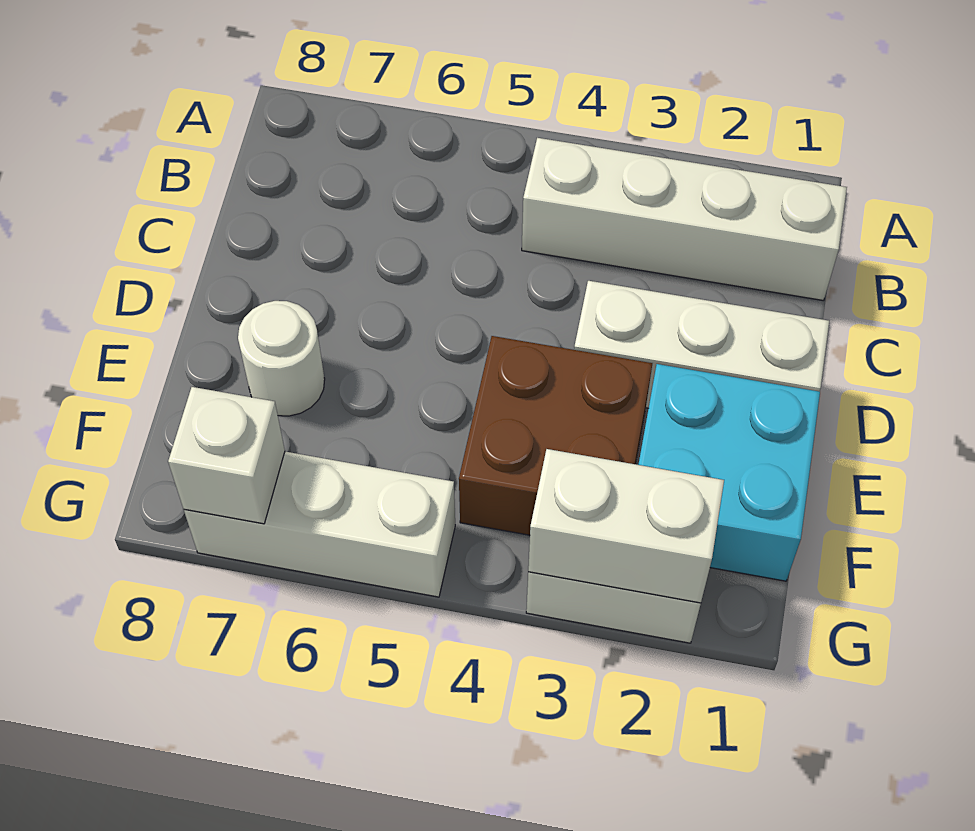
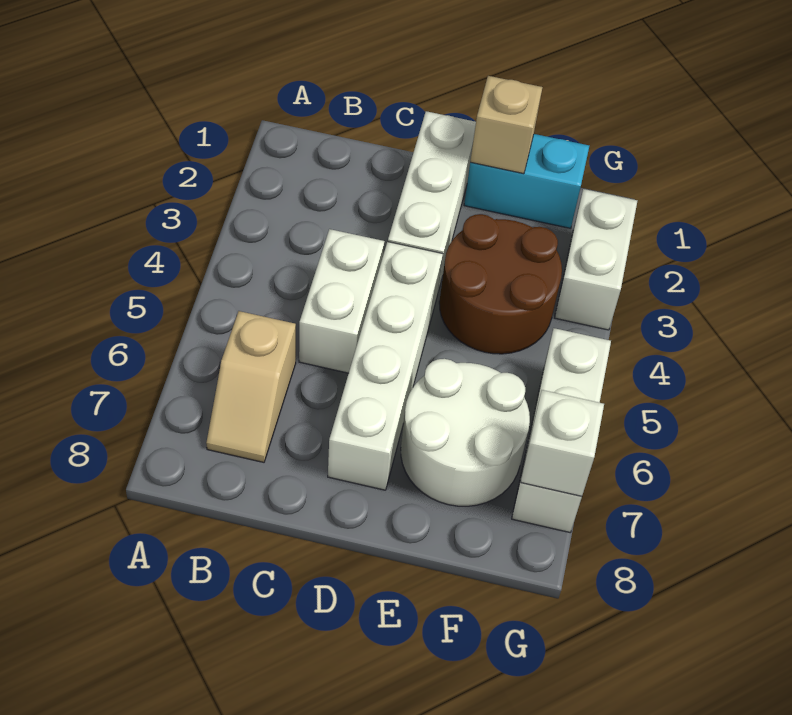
white 1x4 brick [522,138,847,301] -> white 1x4 brick moved to [328,242,443,490]
none -> tan 1x2 slope [206,311,296,462]
cyan 2x2 brick [638,364,820,581] -> cyan 1x2 brick [464,134,589,228]
none -> tan 1x1 brick [470,76,543,174]
brown 2x2 brick [459,336,652,535] -> brown 2x2 round brick [439,214,562,354]
white 1x1 round brick [238,301,325,416] -> white 2x2 round brick [401,359,530,506]
white 1x2 brick [528,449,724,603] -> white 1x2 brick moved to [299,229,384,373]

